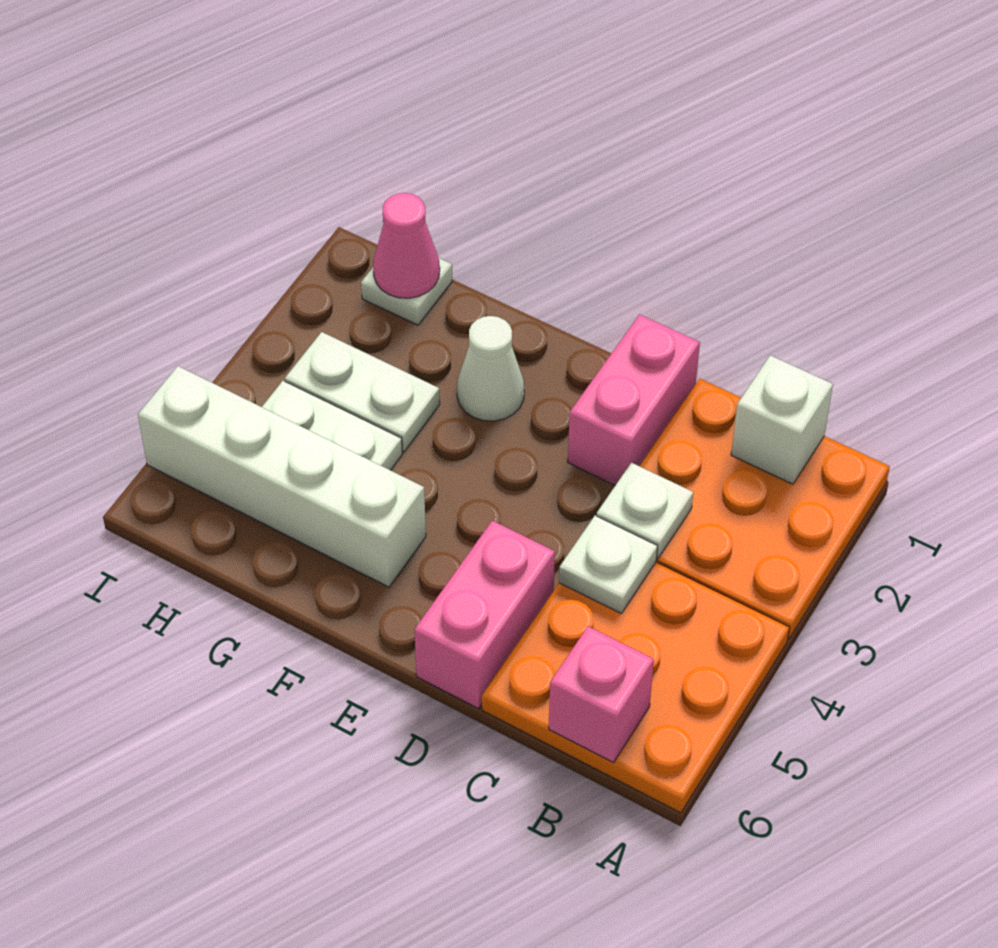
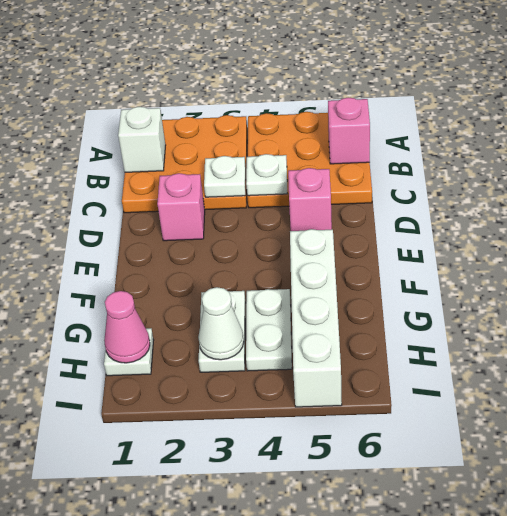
pink 1x2 brick [568,315,700,485] -> pink 1x1 brick [157,173,205,241]
pink 1x2 brick [414,521,555,709] -> pink 1x1 brick [288,168,332,231]
white 1x1 cone [457,316,524,421] -> white 1x1 cone moved to [198,287,244,360]

